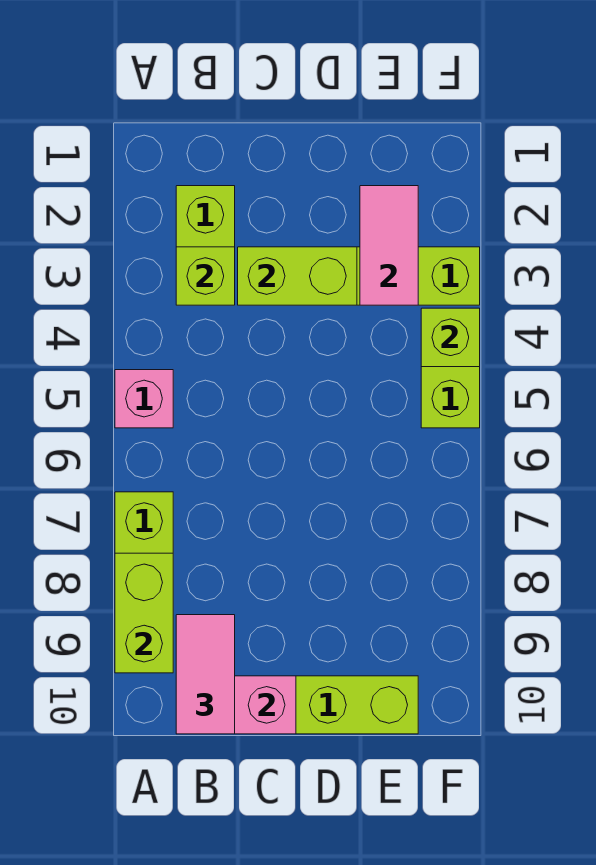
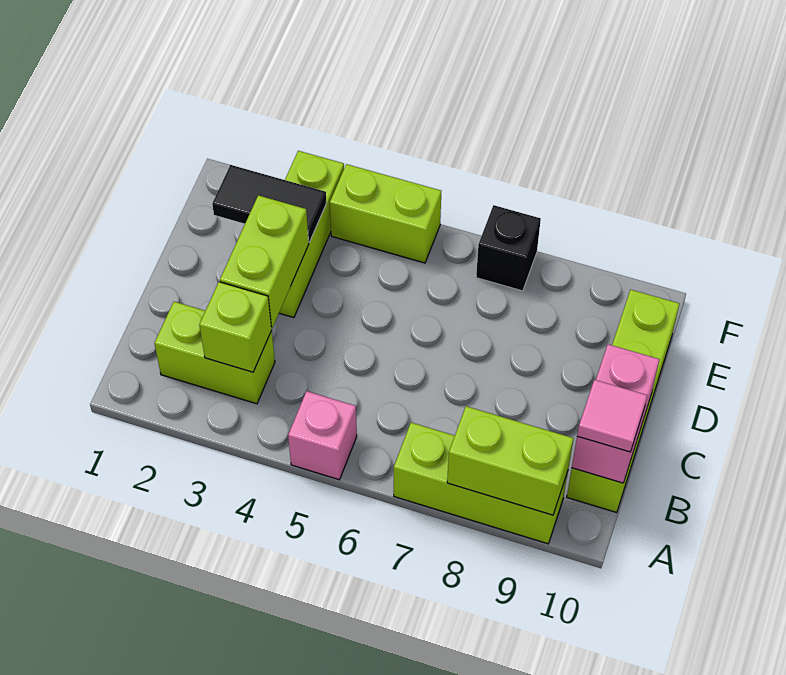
pink 1x2 tile [176,615,235,734] -> pink 1x1 tile [577,380,647,452]
pink 1x2 tile [360,186,418,305] -> black 1x2 tile [212,165,326,242]
lime 1x1 brick [421,308,480,367] -> none
none -> black 1x1 brick [476,205,541,291]

